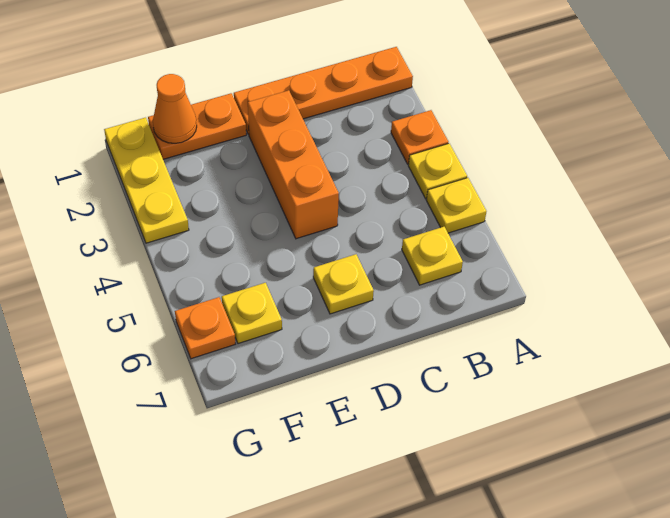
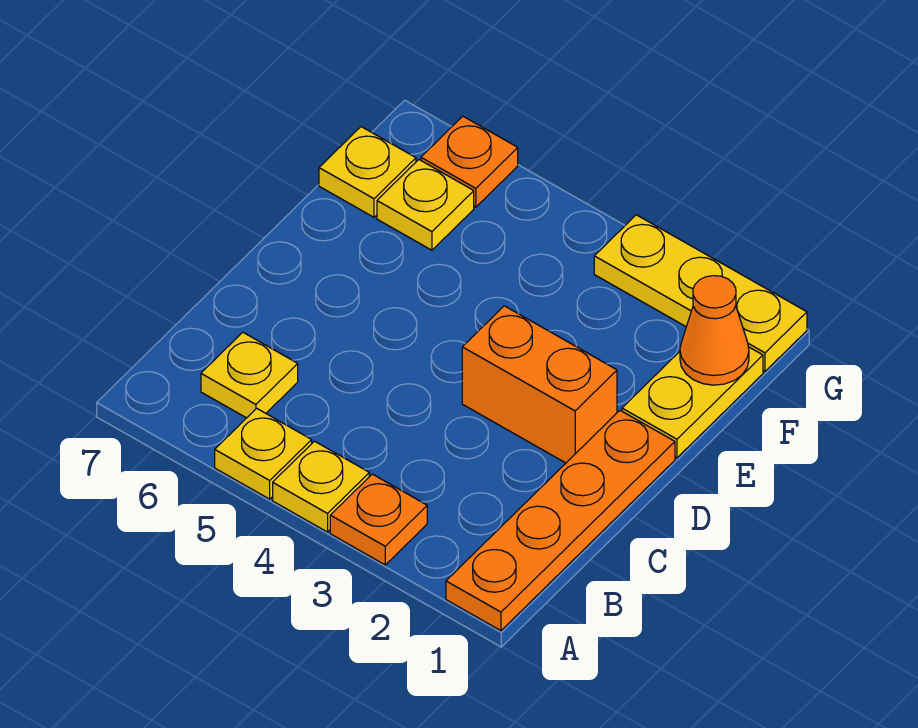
orange 1x3 brick [248,90,339,239] -> orange 1x2 brick [462,306,617,463]
yellow 1x1 plate [313,254,374,314] -> yellow 1x1 plate moved to [319,127,416,217]
orange 1x2 plate [148,93,246,159] -> yellow 1x2 plate [622,347,763,458]

